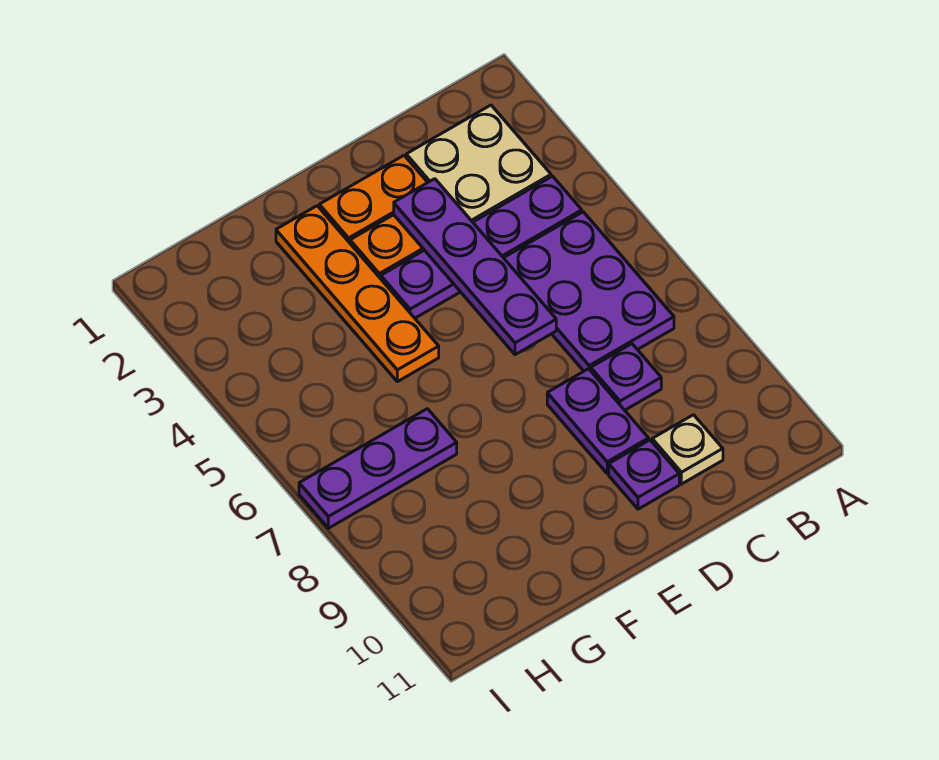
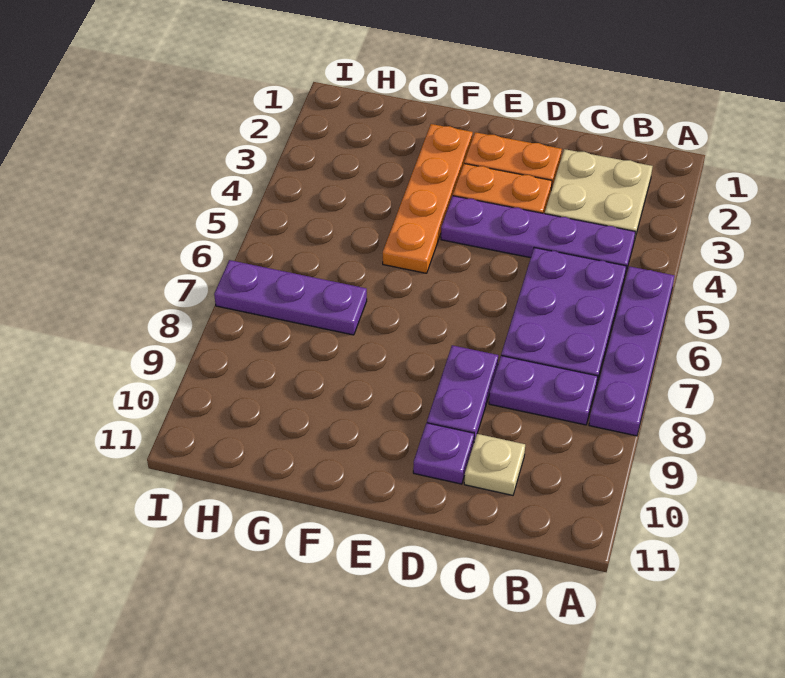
purple 1x1 plate [591,344,661,410] -> purple 1x2 plate [489,356,598,425]
purple 1x4 plate [394,179,556,355] -> purple 1x4 plate moved to [589,266,674,436]

